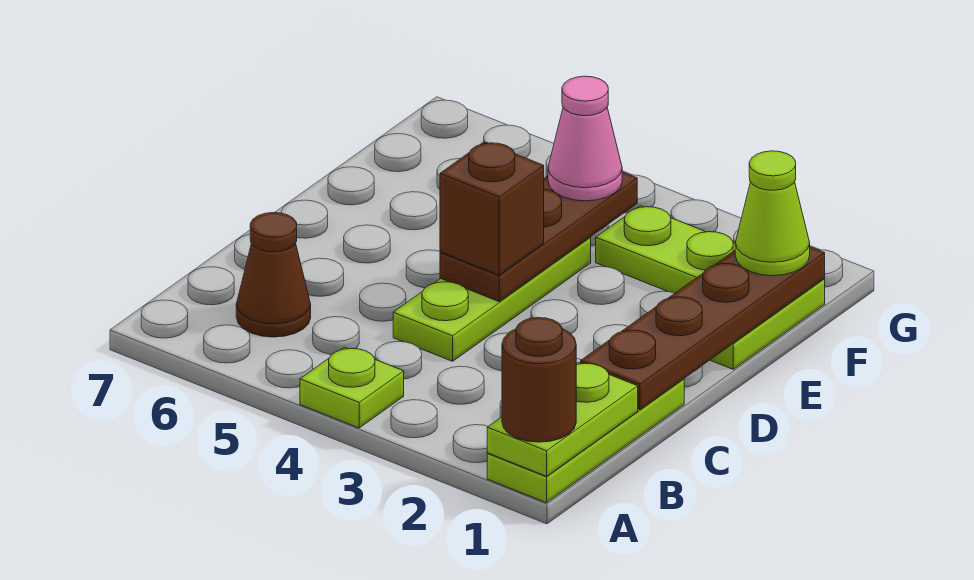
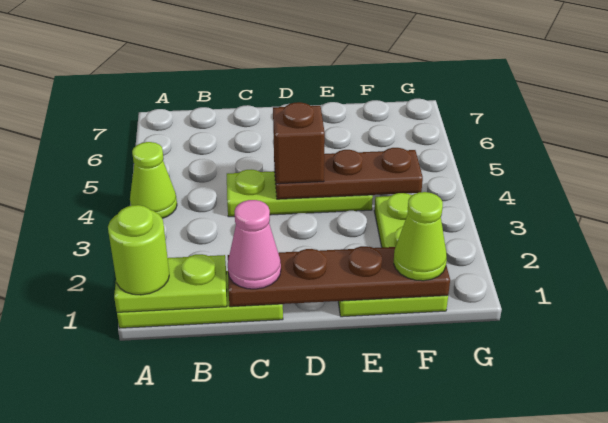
brown 1x1 round brick [502,318,576,442] -> lime 1x1 round brick [108,205,169,295]
lime 1x1 plate [300,347,404,428] -> lime 1x1 cone [130,142,177,218]
brown 1x1 cone [236,213,311,337] -> none
pink 1x1 cone [548,76,622,201] -> pink 1x1 cone moved to [228,200,281,289]

